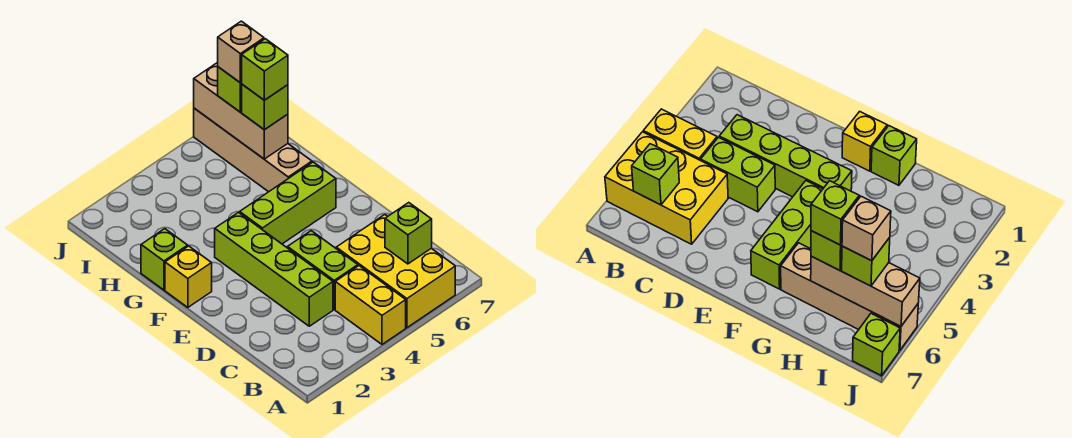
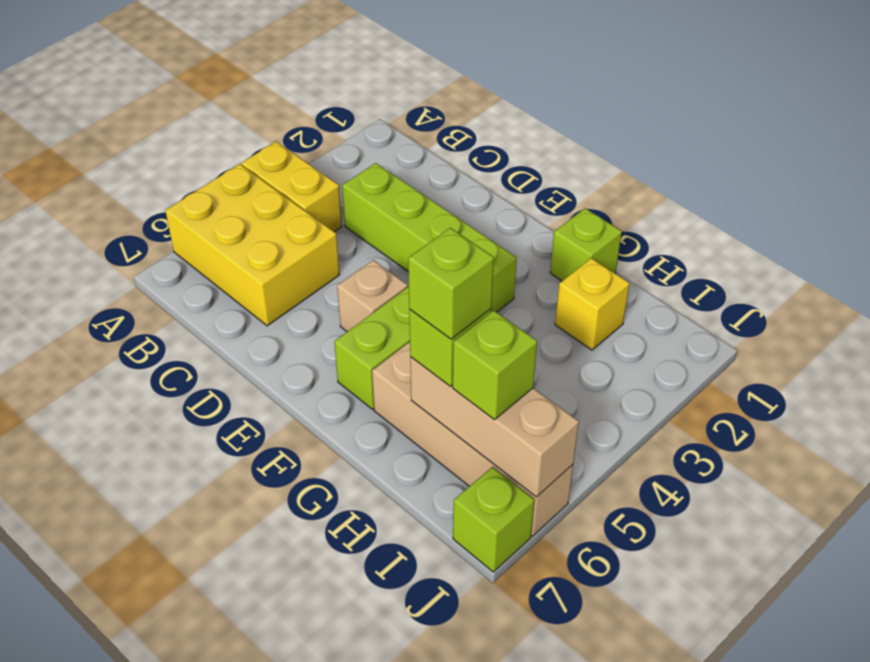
lime 1x1 brick [385,203,432,264] -> none
lime 1x2 brick [288,231,358,309] -> none
yellow 1x1 brick [165,246,212,308] -> yellow 1x1 brick moved to [555,258,629,350]
tan 1x1 brick [218,21,264,83] -> tan 1x1 brick moved to [337,260,408,332]

